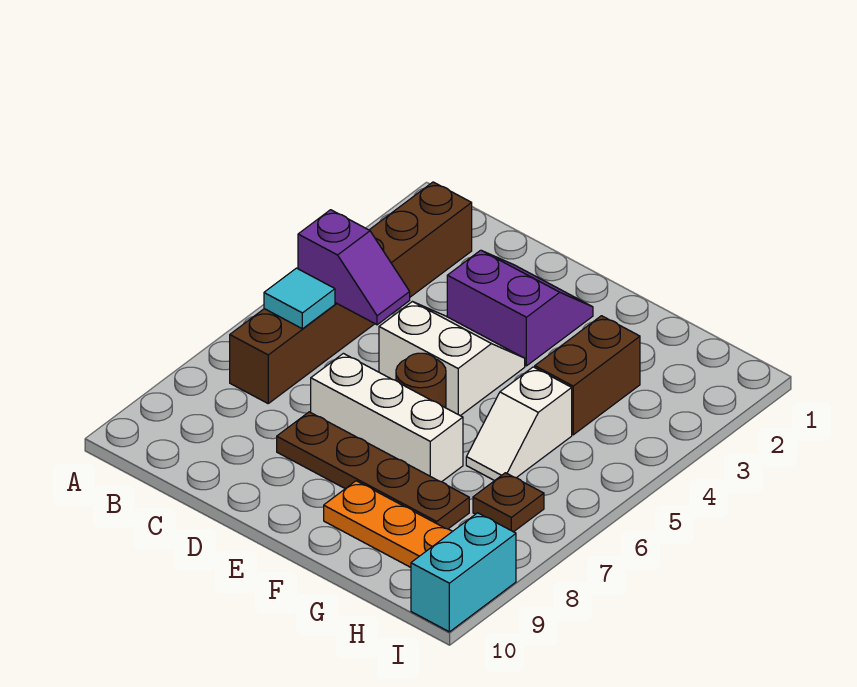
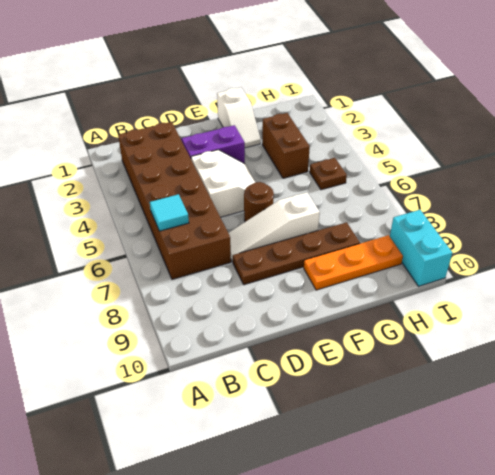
brown 1x6 brick [230,182,472,403] -> brown 2x6 brick [118,122,231,279]
purple 1x2 slope [298,210,410,325] -> none
white 2x2 slope [379,302,525,416] -> white 2x2 slope turned to [191,150,255,217]
white 1x3 brick [311,353,463,482] -> white 1x3 slope [229,192,320,262]
white 1x2 slope [466,367,572,481] -> white 1x2 slope moved to [217,87,261,148]
brown 1x1 plate [473,473,544,532] -> brown 1x1 plate moved to [310,158,347,190]

